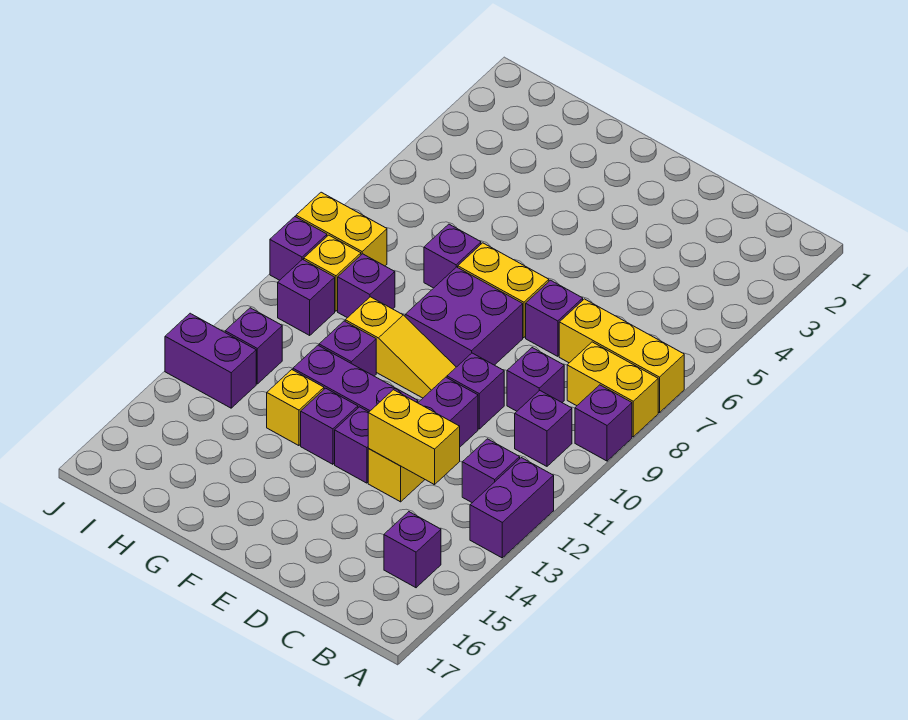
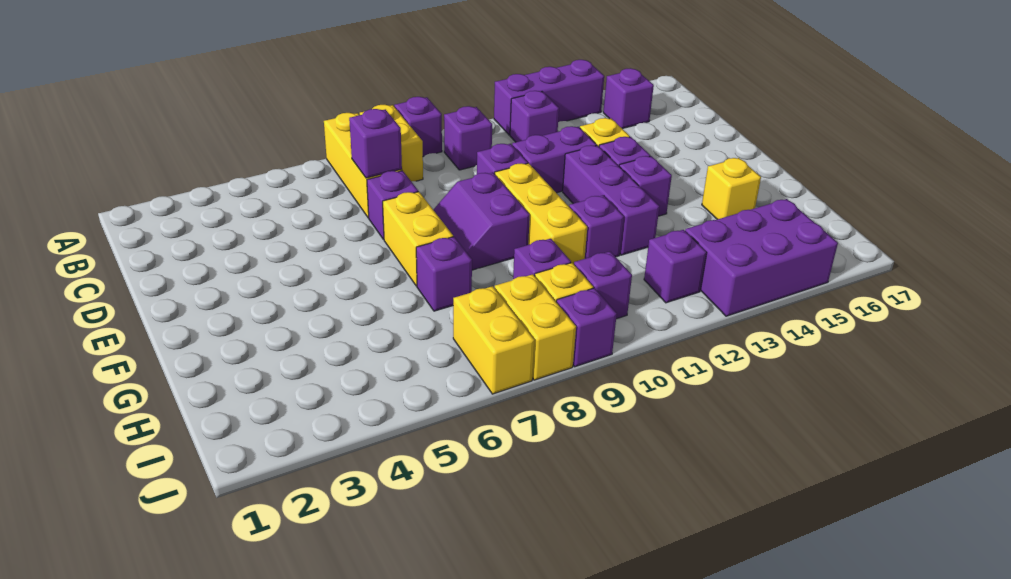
purple 1x2 brick [470,458,554,558] -> purple 1x3 brick [494,60,604,135]
purple 1x1 brick [507,348,564,411] -> purple 1x1 brick moved to [349,109,402,178]
yellow 1x2 brick [368,390,460,485] -> yellow 1x2 brick moved to [453,286,535,394]
purple 2x2 brick [405,267,523,367] -> purple 2x2 slope [433,173,530,270]
yellow 1x3 slope [345,297,456,398] -> yellow 1x3 brick [495,163,587,264]
yellow 1x1 brick [267,370,324,446] -> yellow 1x1 brick moved to [702,158,761,219]
purple 1x2 brick [165,313,256,408] -> purple 2x3 brick [685,199,838,316]

